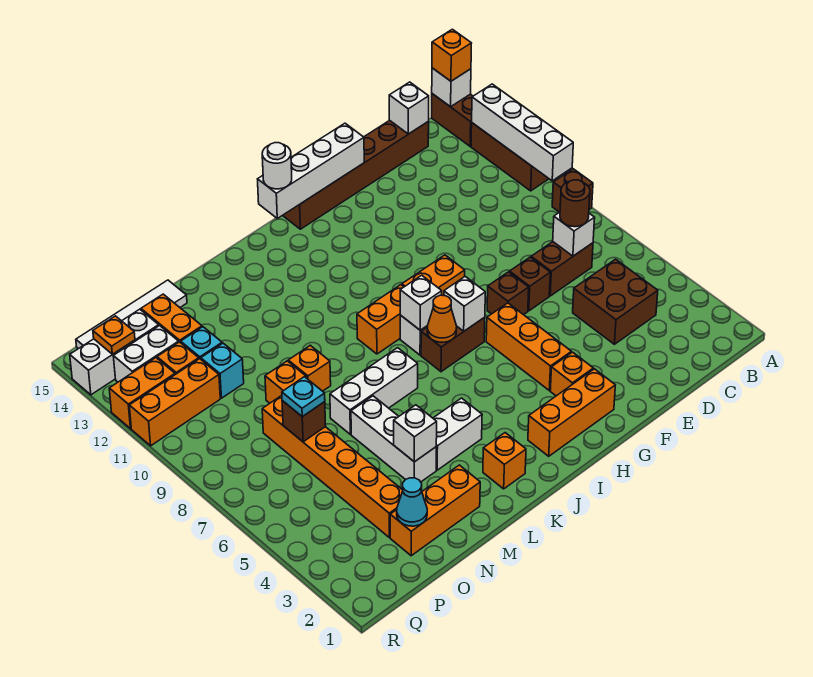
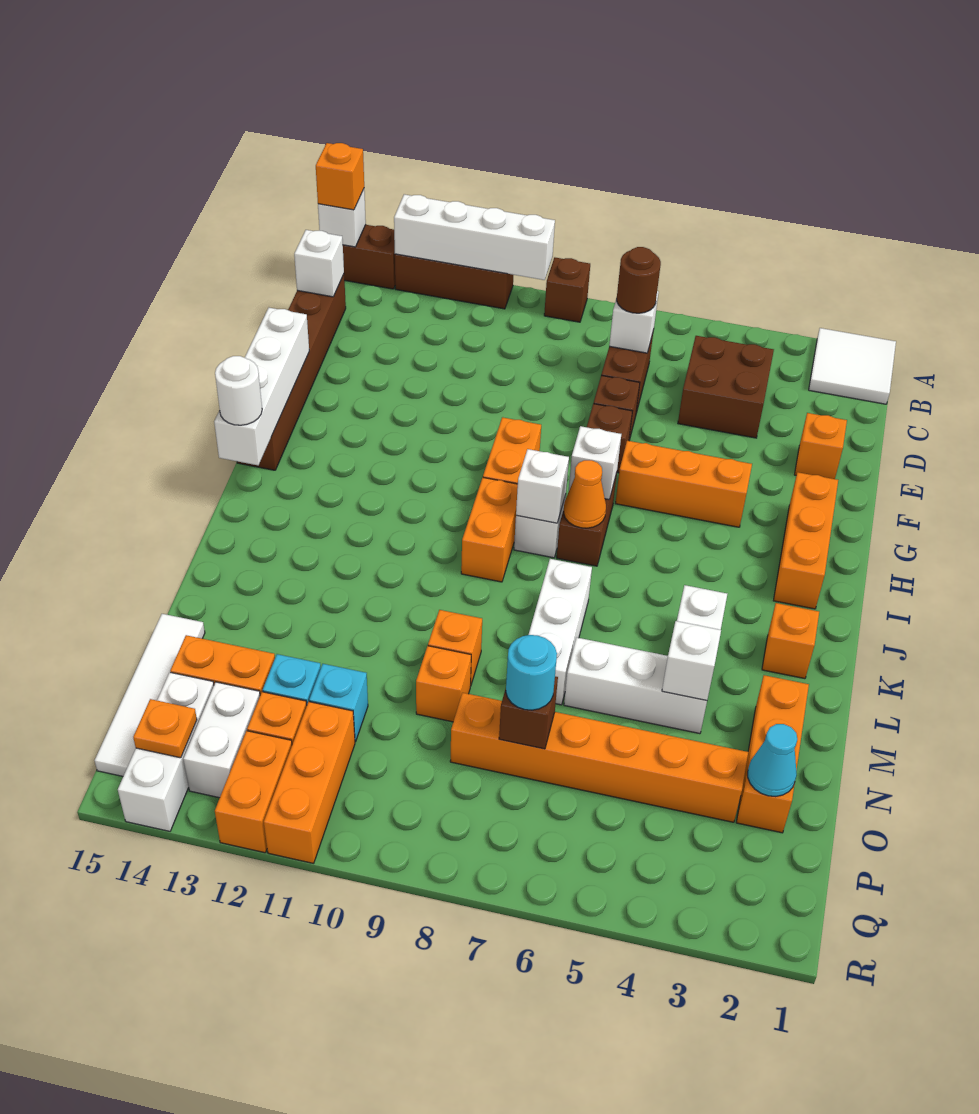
none -> white 2x2 tile [809,328,896,404]
orange 1x1 brick [550,352,593,396] -> orange 1x1 brick moved to [795,413,847,479]
cyan 1x1 plate [282,377,325,417] -> cyan 1x1 round brick [506,635,557,710]

